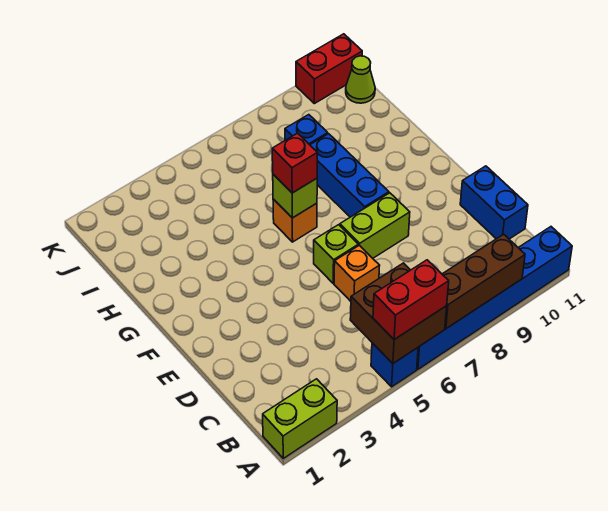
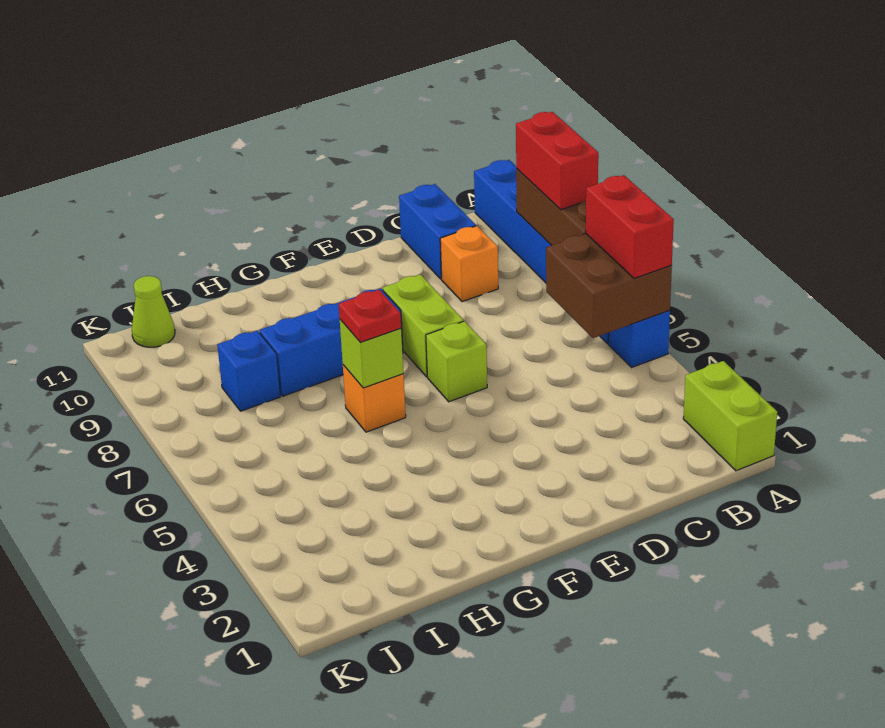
blue 1x2 brick [460,166,528,239] -> blue 1x2 brick turned to [399,184,476,279]
orange 1x1 brick [334,245,380,301] -> orange 1x1 brick moved to [440,226,498,302]
red 1x1 brick [272,133,317,193] -> red 1x1 plate [339,290,401,342]
red 1x2 brick [296,34,362,104] -> red 1x2 brick moved to [516,112,598,210]

